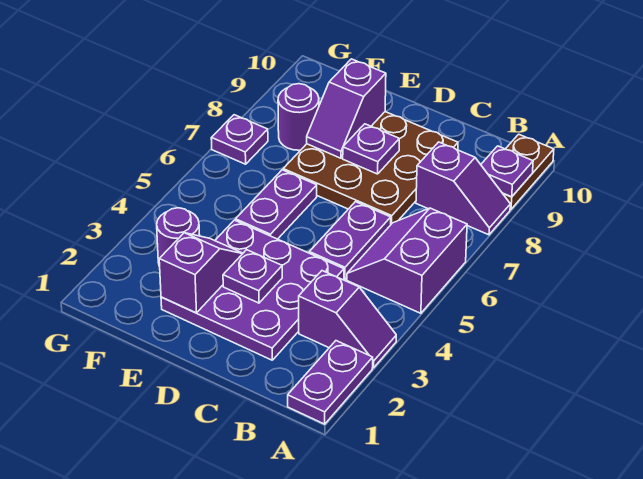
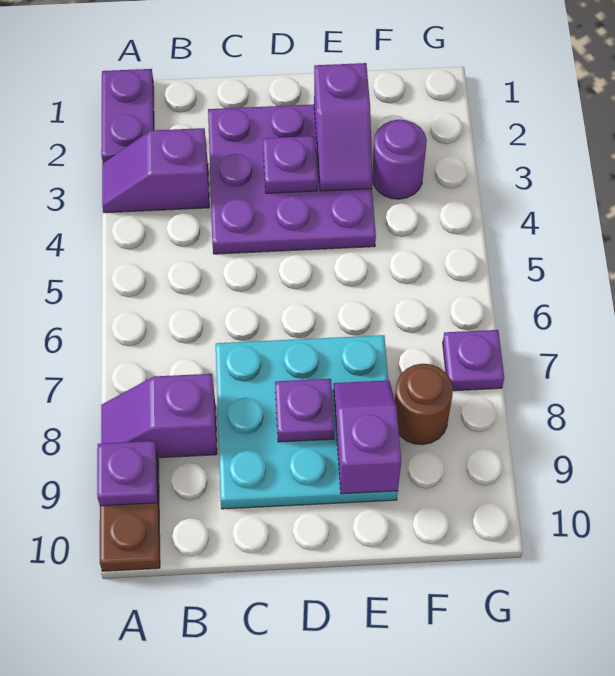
purple 2x2 slope [347,208,467,313] -> none
purple 1x2 plate [309,202,391,280] -> none
brown 3x3 plate [283,112,458,224] -> cyan 3x3 plate [216,335,398,509]
purple 1x2 plate [236,170,317,239] -> none
purple 1x1 round brick [278,84,319,150] -> brown 1x1 round brick [395,364,453,445]

